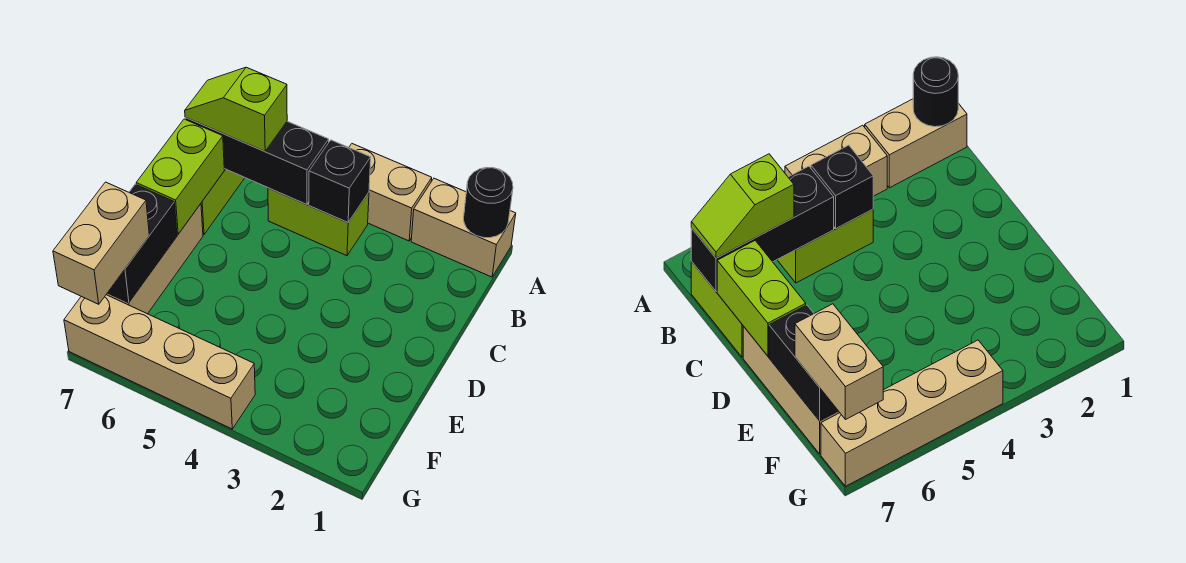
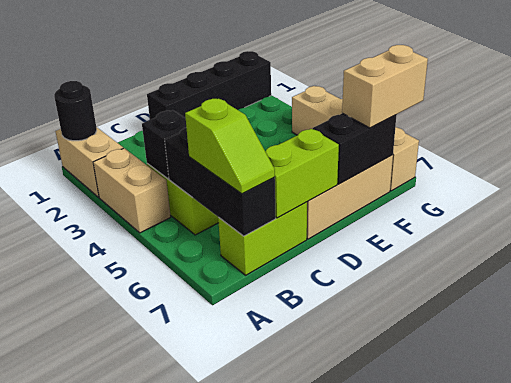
none -> black 1x4 brick [147,51,271,120]

